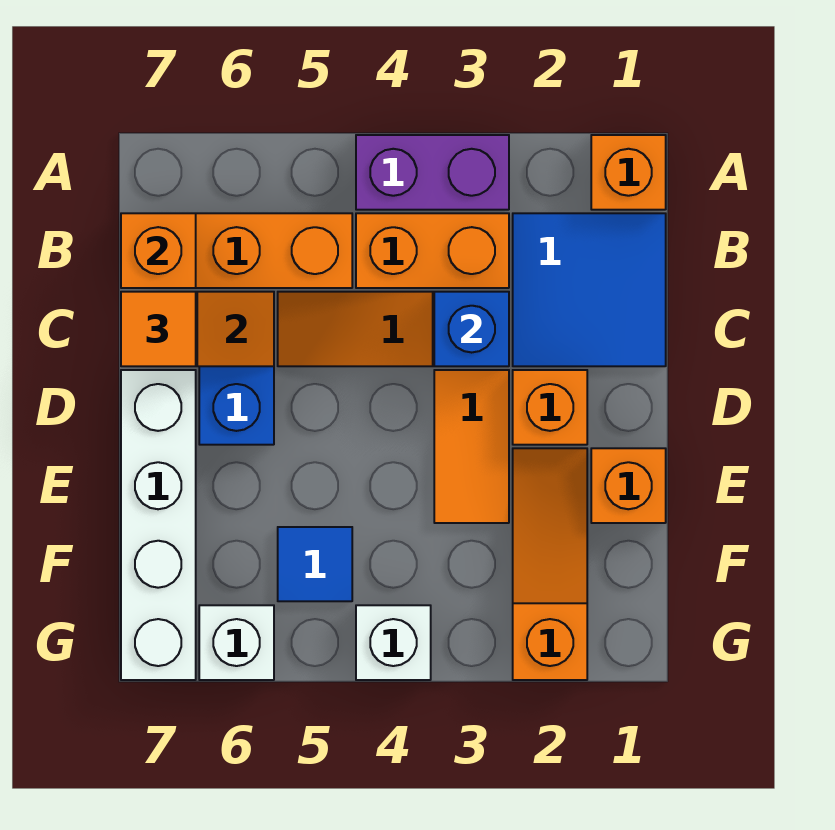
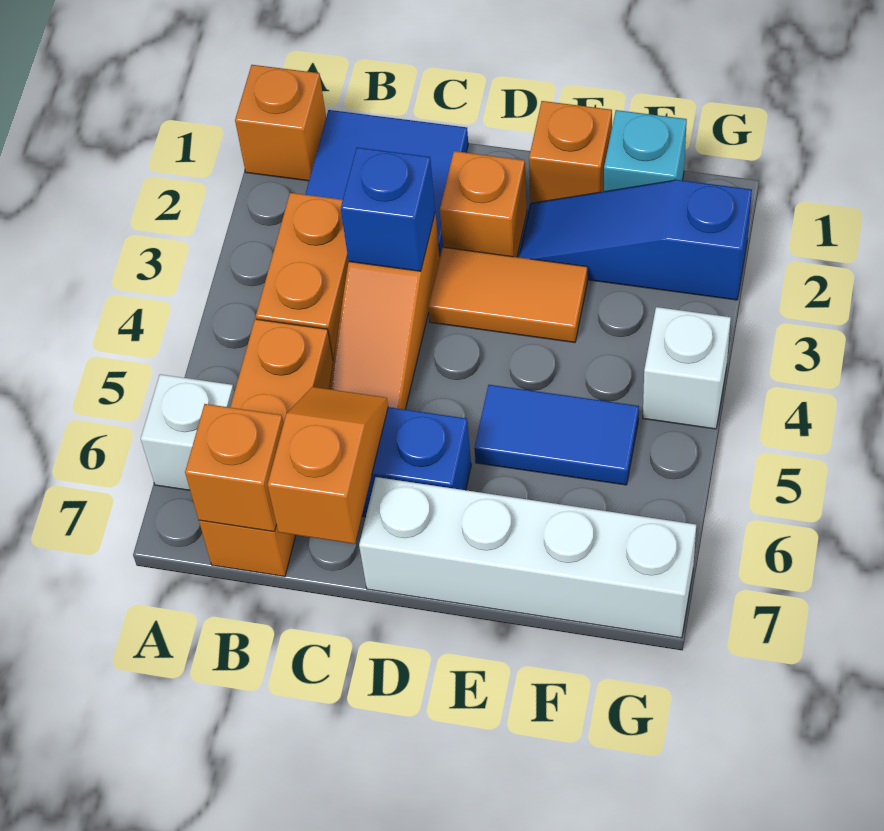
purple 1x2 brick [356,135,509,210] -> none
orange 1x1 tile [121,292,196,366] -> none
orange 1x3 slope [513,448,587,680] -> blue 1x3 slope [518,180,752,300]
none -> cyan 1x1 brick [604,110,687,191]
blue 1x1 tile [278,527,352,601] -> blue 1x2 tile [474,385,639,485]
white 1x1 brick [199,605,274,680] -> white 1x1 brick moved to [141,374,234,490]

